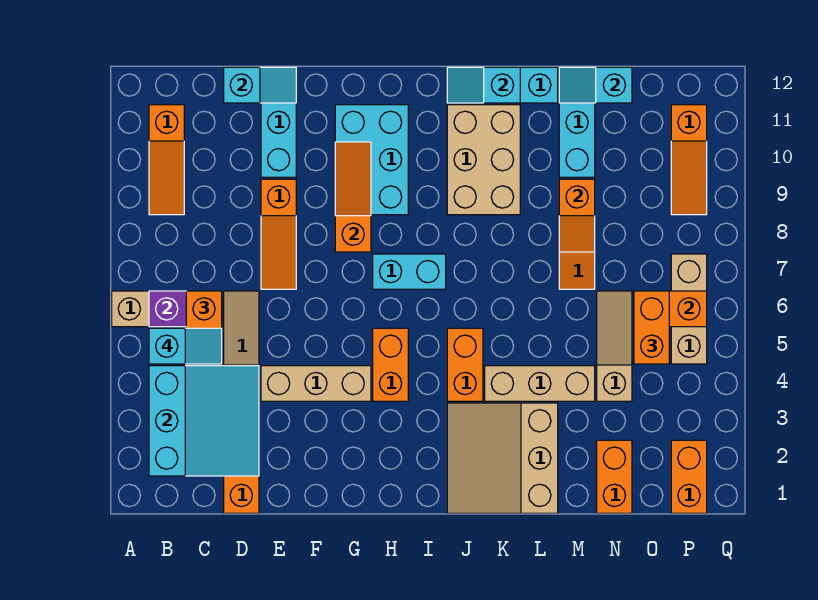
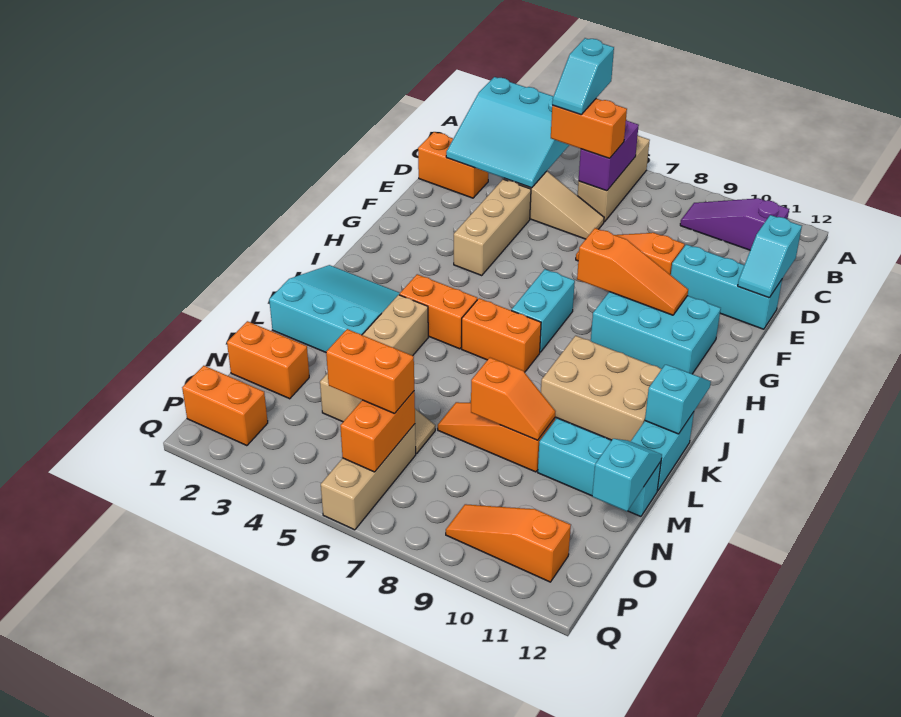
orange 1x3 slope [149,105,184,215] -> purple 1x3 slope [680,198,789,250]
orange 1x2 brick [373,328,408,401] -> orange 1x2 brick moved to [462,298,541,372]
tan 3x3 slope [447,403,558,513] -> cyan 3x3 slope [269,265,400,352]
orange 1x2 slope [559,179,595,252] -> orange 1x2 slope turned to [471,358,555,440]
tan 1x3 brick [671,254,707,364] -> tan 1x3 brick turned to [321,424,416,530]

